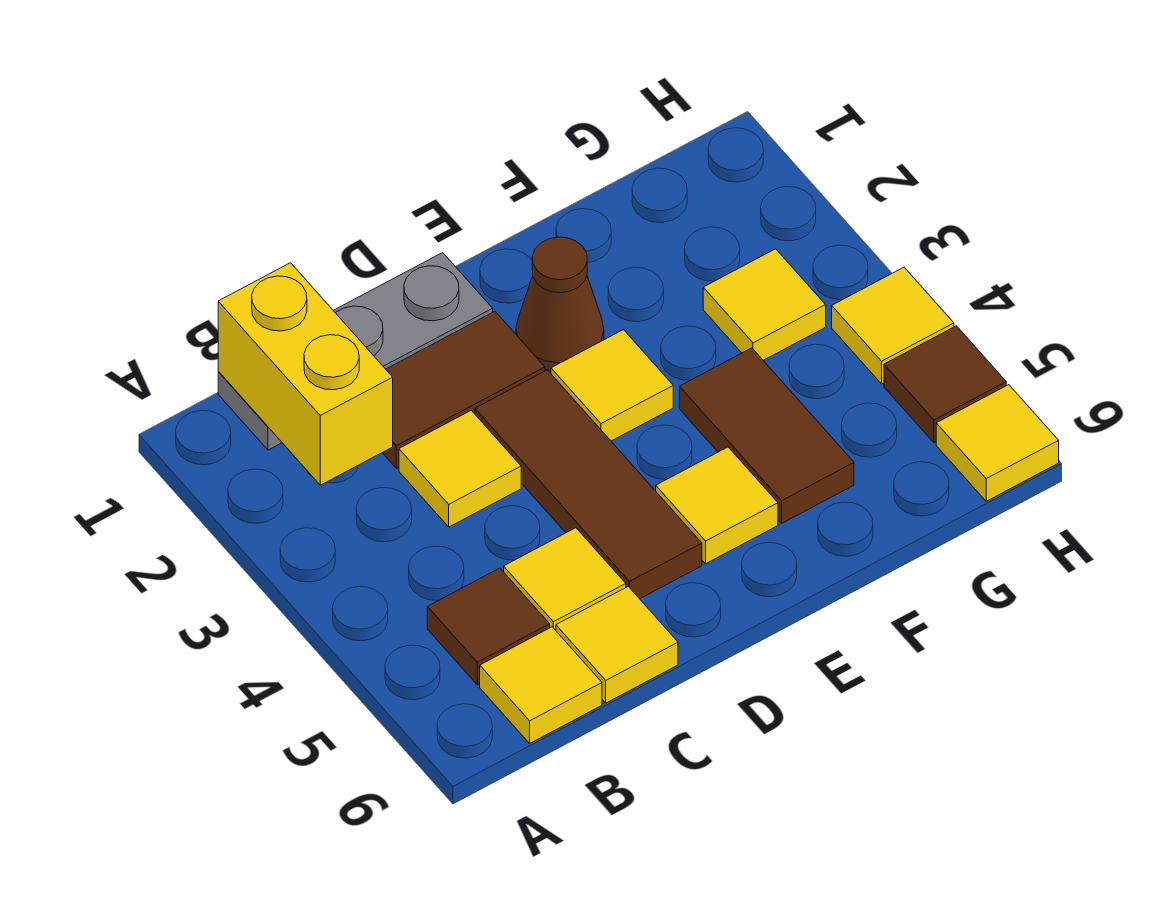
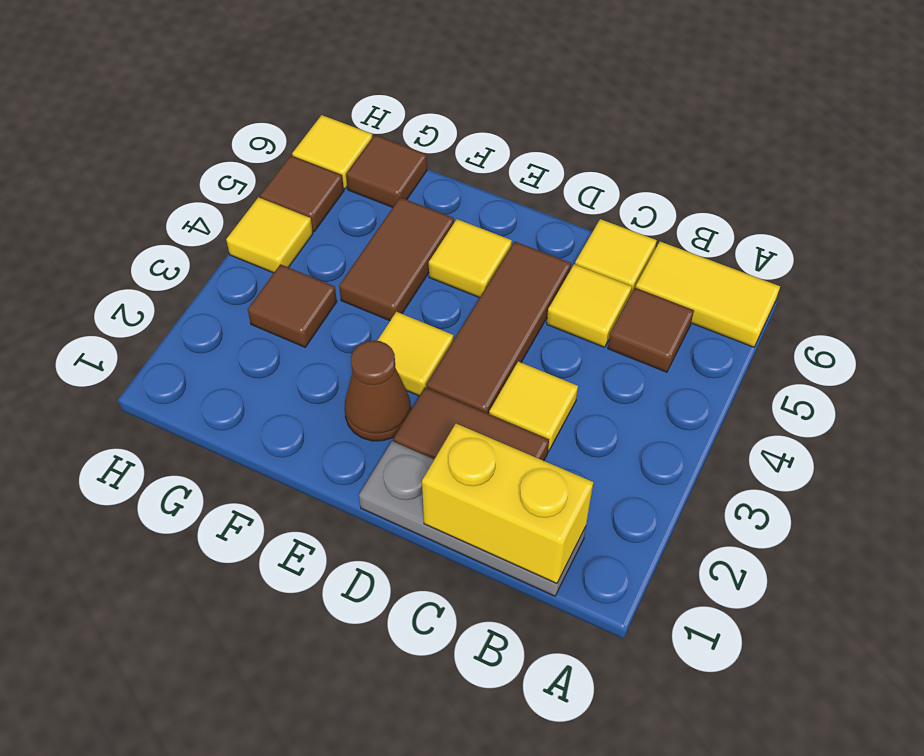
yellow 1x2 brick [218,263,393,485] -> yellow 1x2 brick turned to [422,424,593,583]
yellow 1x1 tile [480,627,602,743] -> yellow 1x2 tile [636,242,780,347]
yellow 1x1 tile [703,249,826,360] -> brown 1x1 tile [248,264,337,347]
none -> brown 1x1 tile [346,135,427,207]

